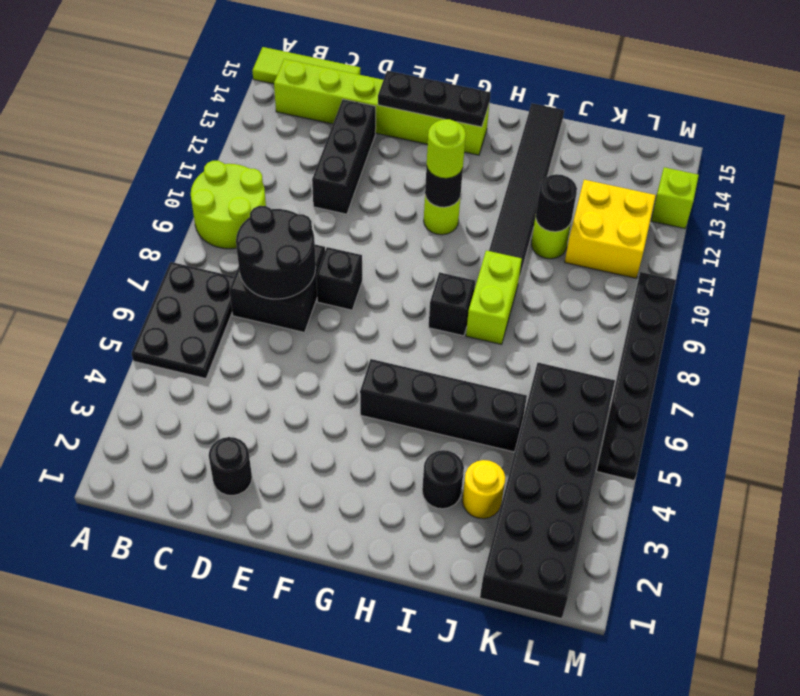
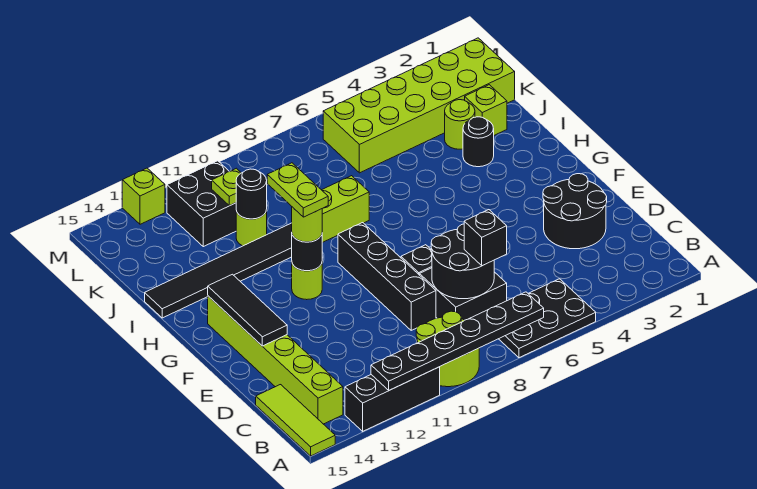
black 1x1 round brick [209,437,252,496] -> black 2x2 round brick [543,174,607,249]
black 1x3 brick [312,99,376,214] -> black 1x3 brick moved to [345,367,440,431]
black 1x3 plate [378,71,491,127] -> black 1x3 tile [208,274,287,346]
black 1x4 brick [360,359,527,452] -> black 1x4 brick moved to [338,223,436,330]
none -> lime 1x2 plate [267,163,328,217]
black 1x1 brick [428,272,475,336] -> black 1x1 brick moved to [464,210,507,266]
none -> lime 1x1 brick [465,85,507,135]
yellow 1x1 round brick [462,460,505,519] -> lime 1x1 round brick [445,100,475,149]
black 2x6 brick [480,363,615,619] -> lime 2x6 brick [323,38,515,173]
yellow 2x2 brick [565,180,656,278] -> black 2x2 brick [167,161,236,247]
none -> lime 1x1 plate [212,168,241,206]
black 1x6 plate [596,272,676,480] -> black 1x6 plate moved to [371,292,544,390]

